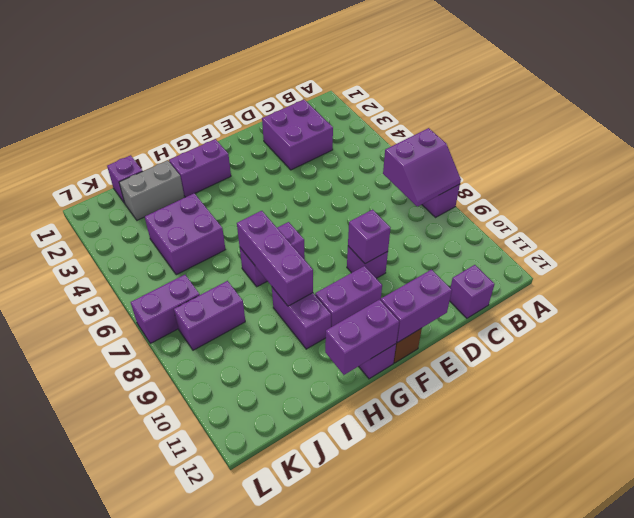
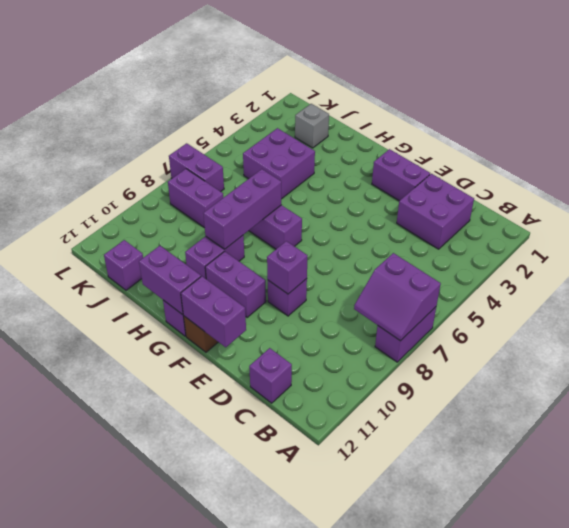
purple 1x2 brick [169,139,231,197] -> purple 1x2 brick moved to [372,149,430,201]
grey 1x2 brick [119,160,184,220] -> grey 1x1 brick [295,104,329,148]
purple 1x1 brick [107,155,143,203] -> purple 1x1 brick moved to [104,240,143,290]

